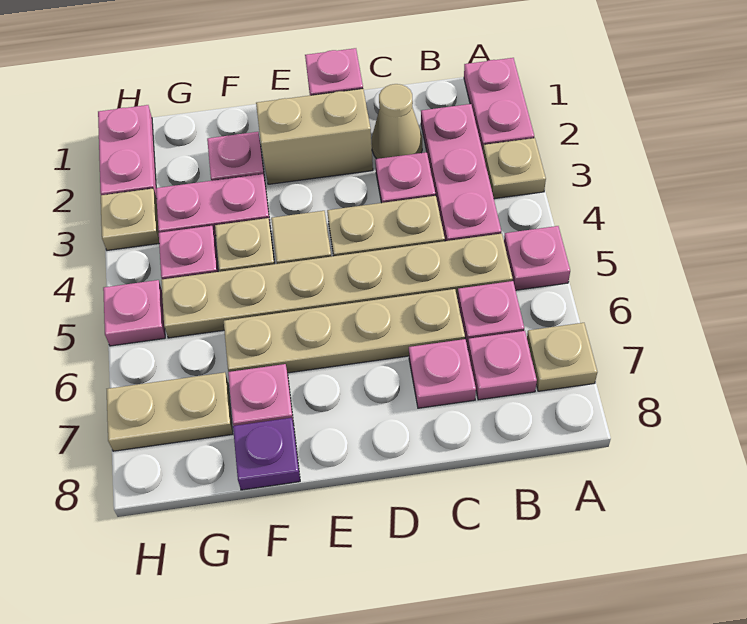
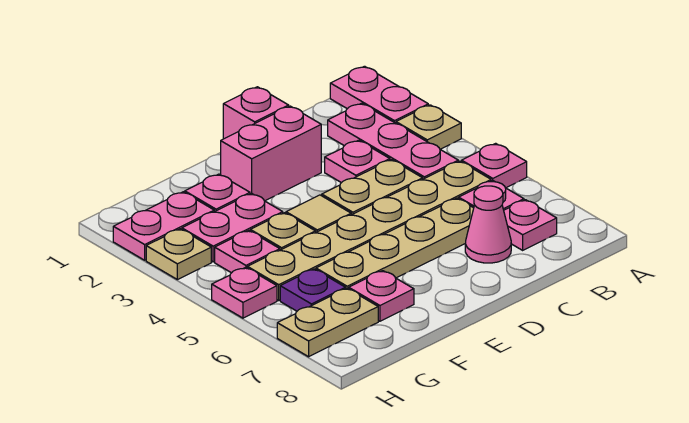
tan 1x1 plate [527,323,597,391] -> none
tan 1x1 cone [372,84,422,159] -> none
pink 1x1 plate [409,339,476,408] -> pink 1x1 cone [465,186,511,263]
tan 1x2 brick [256,89,373,184] -> pink 1x2 brick [221,106,321,201]
purple 1x1 plate [233,418,300,490] -> purple 1x1 plate moved to [280,269,345,311]
pink 1x2 plate [98,105,157,199] -> pink 1x2 plate turned to [113,192,214,260]

